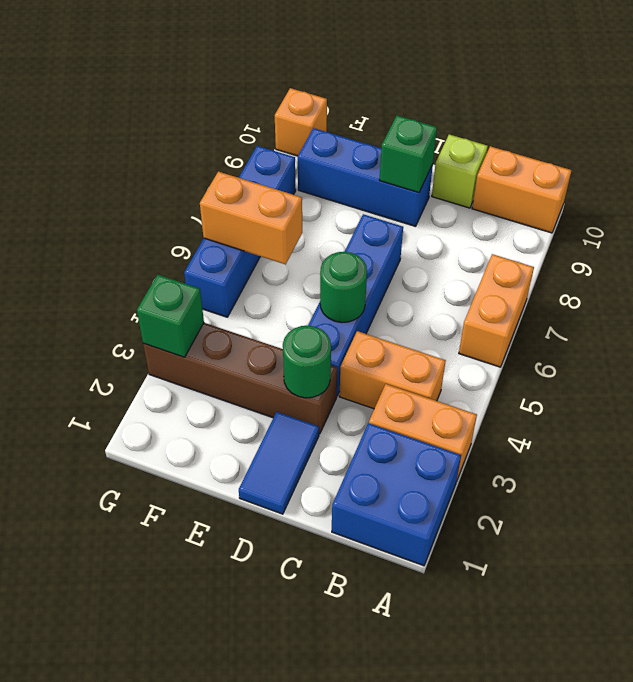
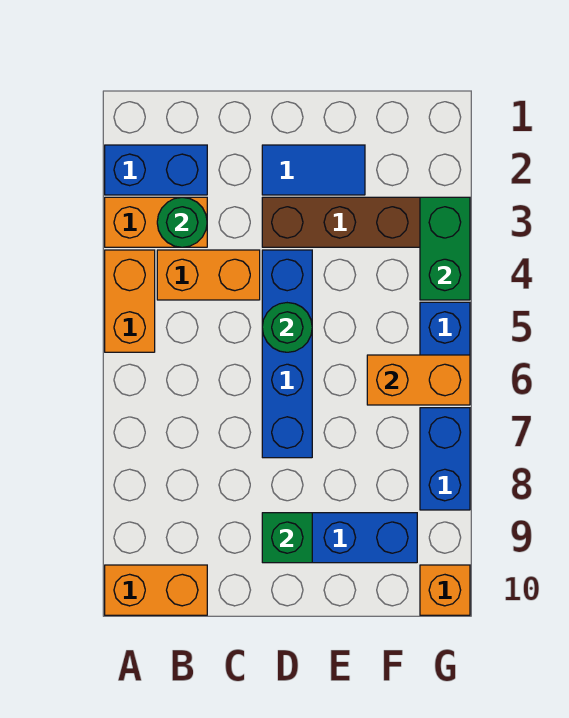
blue 2x2 brick [332,423,461,566] -> blue 1x2 brick [105,145,207,195]
orange 1x2 brick [459,254,534,367] -> orange 1x2 brick moved to [105,250,155,352]
lime 1x1 brick [432,134,488,208] -> none
blue 1x2 tile [239,412,319,514] -> blue 1x2 tile turned to [262,145,365,195]
green 1x1 round brick [283,326,331,398] -> green 1x1 round brick moved to [157,197,207,247]
green 1x1 brick [137,275,204,357] -> green 1x2 brick [420,197,470,300]

